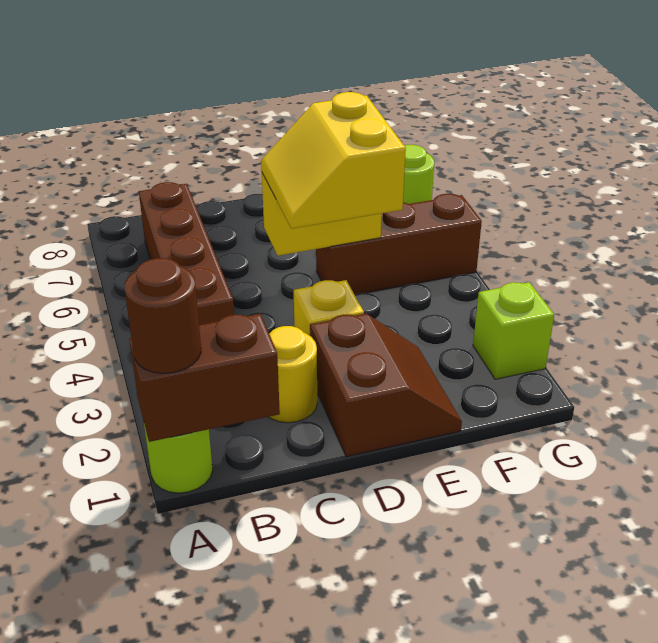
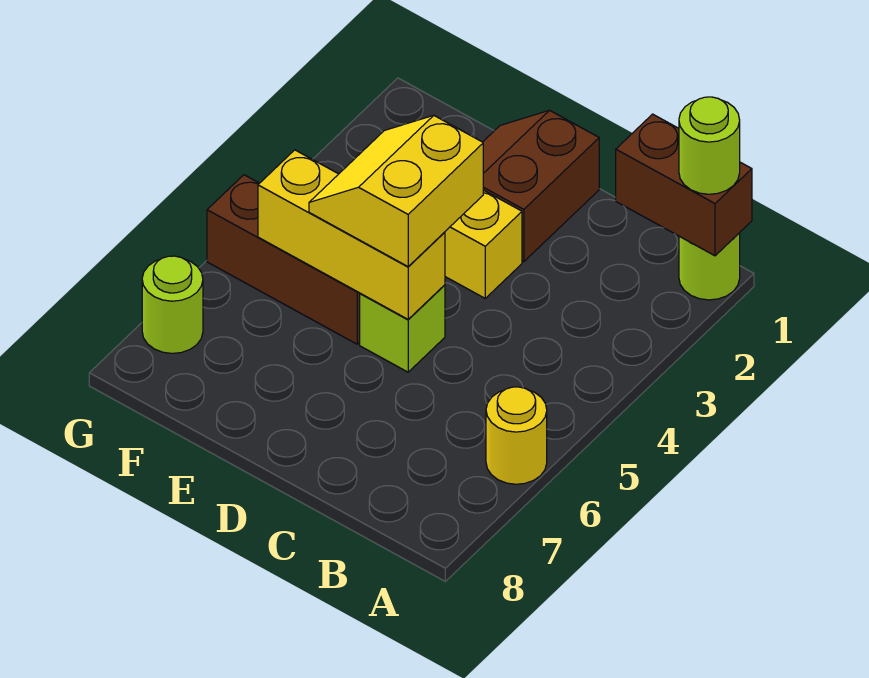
brown 1x1 round brick [125,258,201,373] -> lime 1x1 round brick [679,97,740,194]
brown 1x4 brick [139,182,234,325] -> none
yellow 1x1 round brick [269,326,317,423] -> yellow 1x1 round brick moved to [486,387,547,484]
yellow 2x2 slope [261,92,406,229] -> yellow 2x2 slope turned to [309,116,483,267]
yellow 1x2 brick [262,173,382,256] -> yellow 1x3 brick [258,150,445,319]
lime 1x1 brick [473,282,554,379] -> lime 1x1 brick moved to [360,285,445,372]

